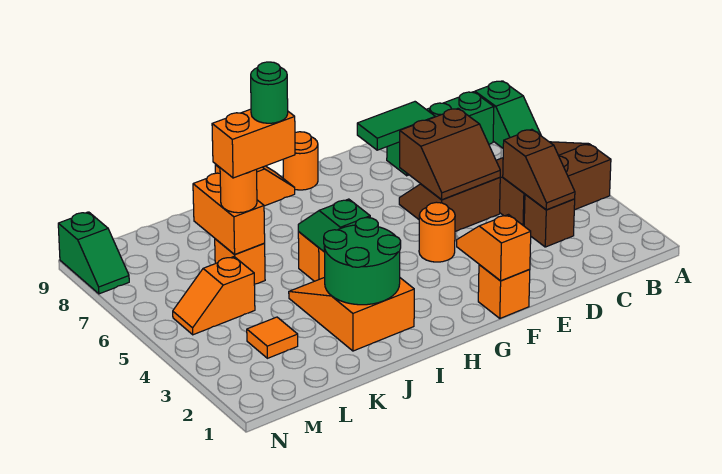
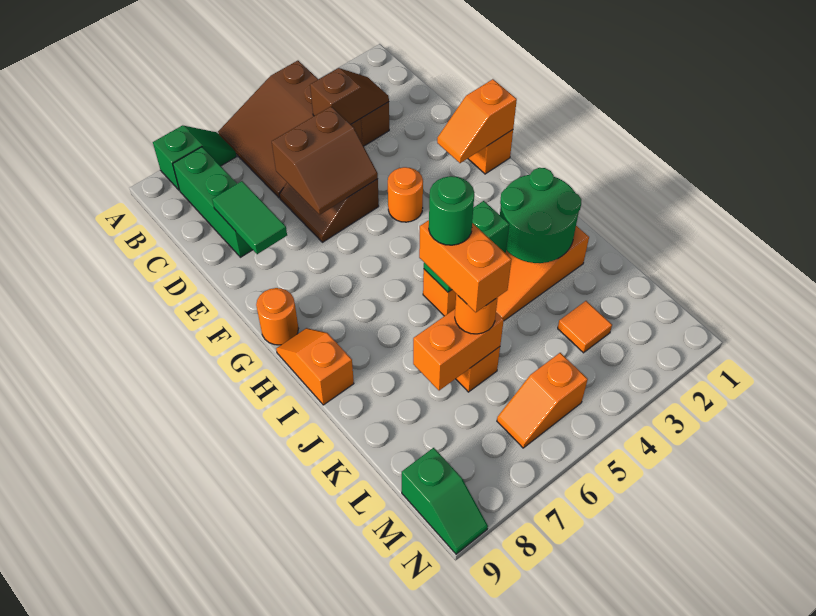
brown 2x2 slope [400,108,500,200] -> brown 2x2 slope turned to [272,107,378,215]
orange 1x2 slope [173,257,255,335] -> orange 1x2 slope turned to [497,353,588,448]
green 1x2 slope [58,212,129,294] -> green 1x2 slope turned to [402,448,488,554]

